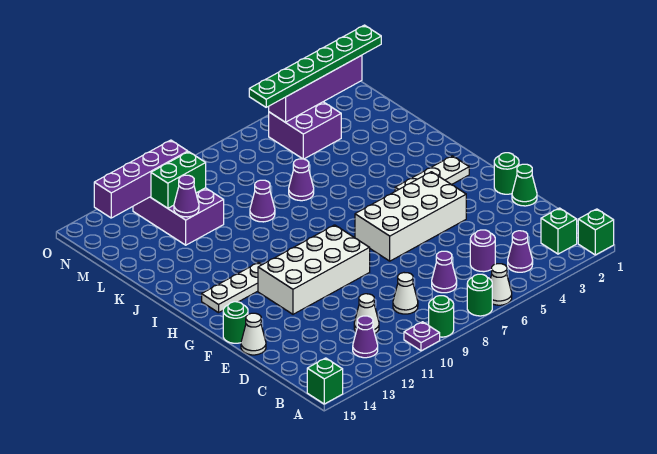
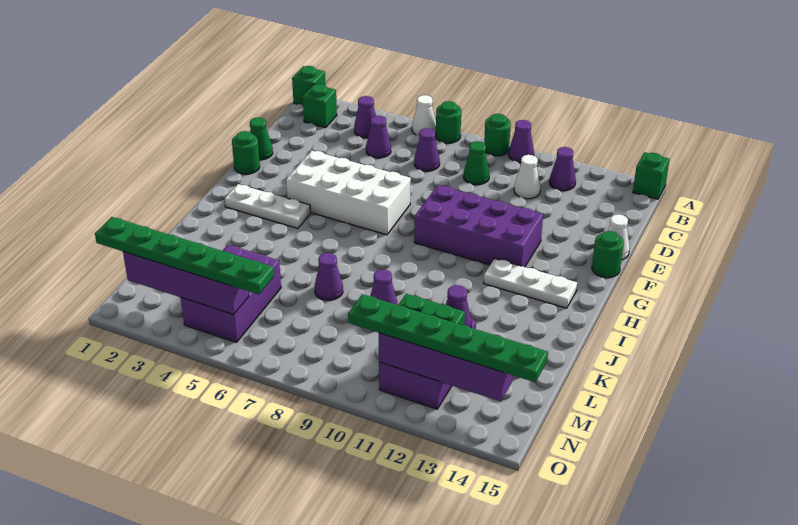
purple 1x1 plate [404,322,440,351] -> purple 1x1 cone [509,120,534,163]
purple 1x1 round brick [470,230,495,272] -> purple 1x1 cone [366,115,391,158]
white 1x1 cone [393,273,418,314] -> green 1x1 cone [464,141,489,185]
white 2x4 brick [258,225,370,314] -> purple 2x4 brick [414,185,543,267]
purple 2x2 brick [269,102,341,159] -> purple 2x3 brick [181,245,281,342]
none -> green 1x6 plate [348,294,548,382]

